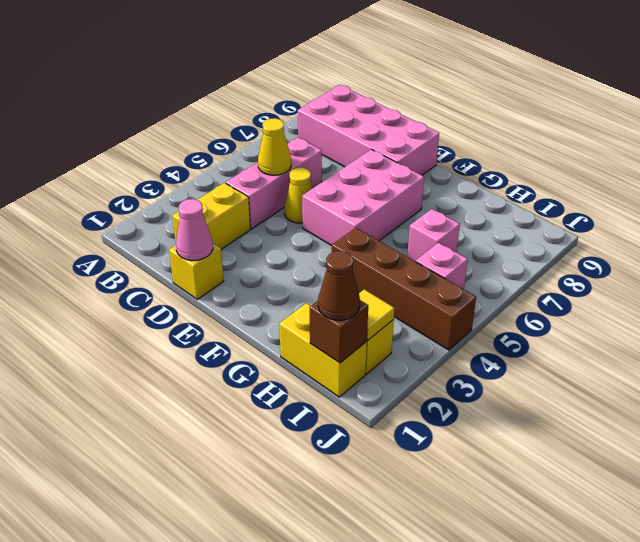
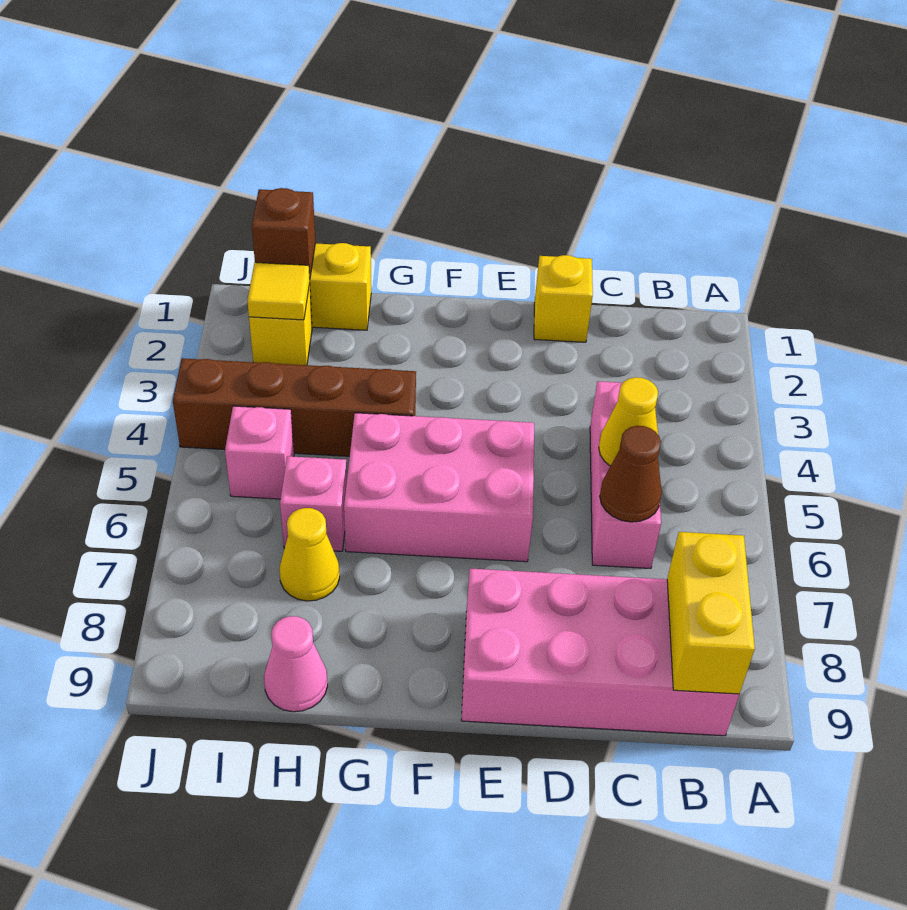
yellow 1x2 brick [172,183,250,249] -> yellow 1x2 brick moved to [667,532,755,694]
pink 1x1 cone [176,199,213,261] -> pink 1x1 cone moved to [264,616,328,712]
yellow 1x1 cone [284,168,312,223] -> yellow 1x1 cone moved to [280,508,340,601]
pink 2x3 brick [302,149,424,246] -> pink 2x3 brick turned to [344,413,534,562]
brown 1x1 cone [318,251,360,320] -> brown 1x1 cone moved to [600,426,662,522]

